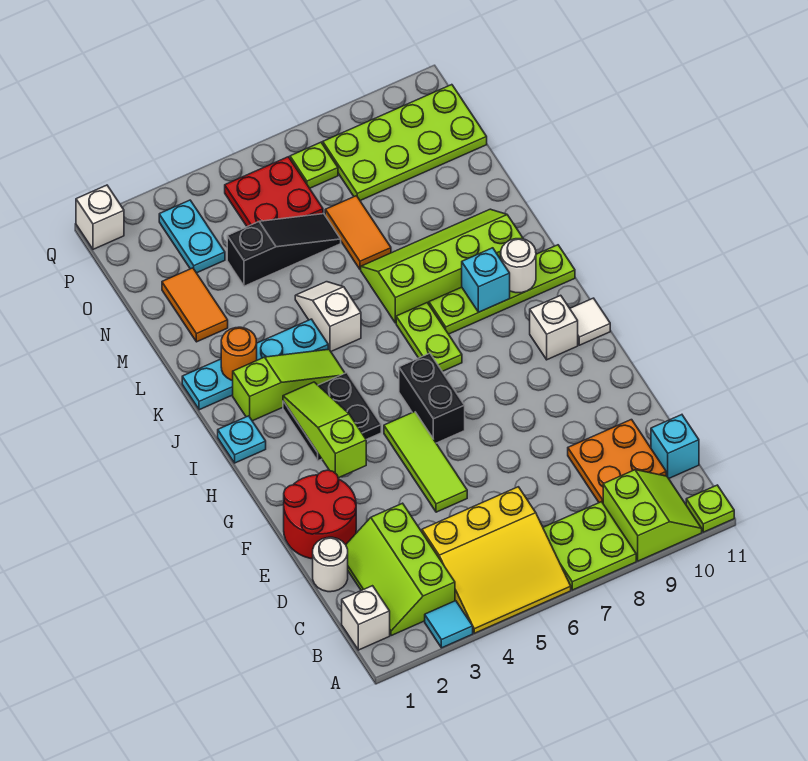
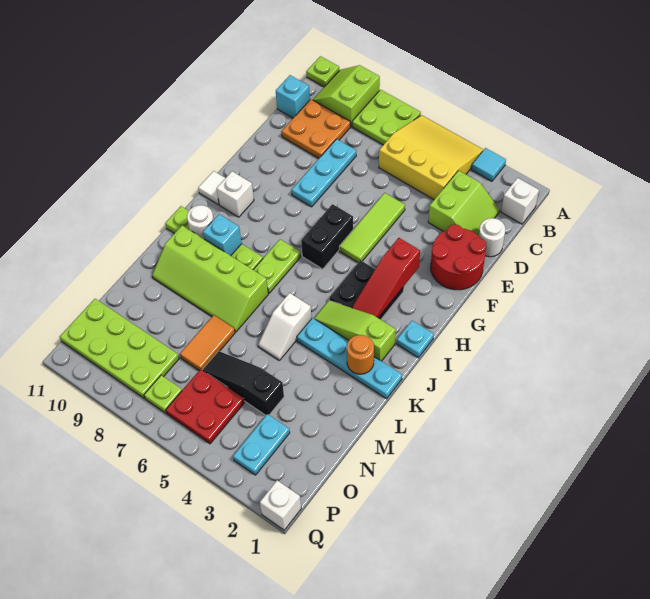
lime 2x3 slope [346,503,455,636] -> lime 2x2 slope [428,171,500,236]
none -> cyan 1x3 plate [292,139,356,207]
lime 1x3 slope [283,382,366,478] -> red 1x3 slope [352,238,420,318]
orange 1x2 tile [162,268,228,342] -> none

